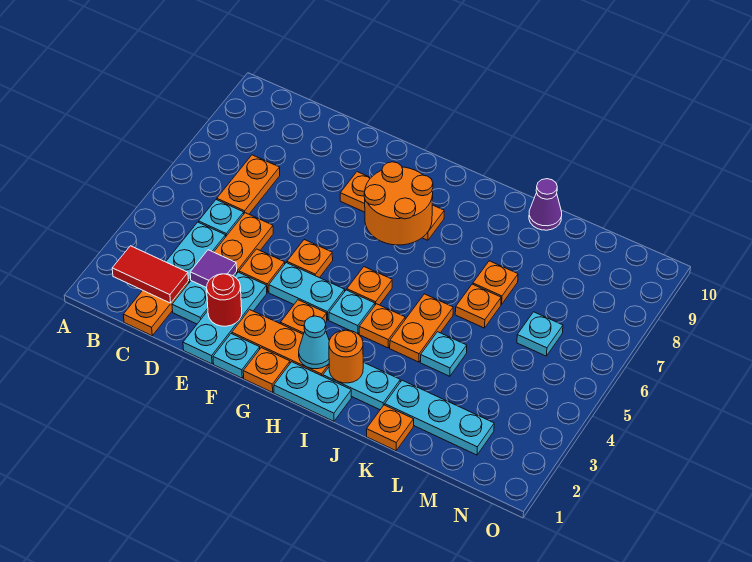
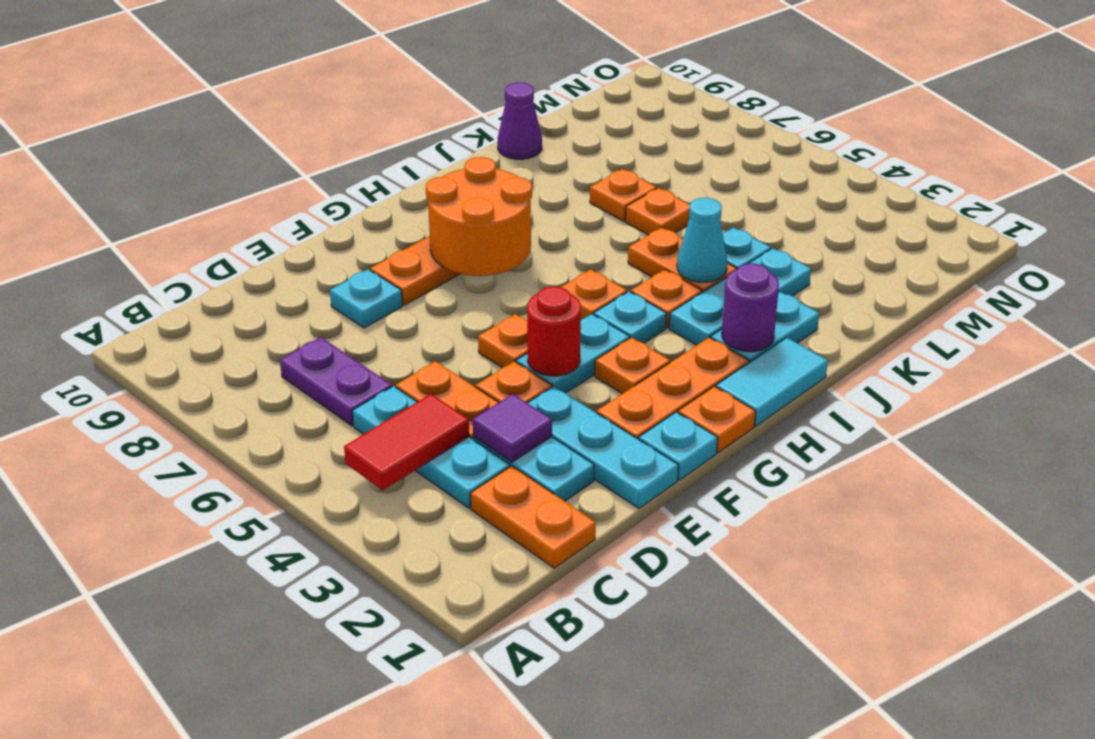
red 1x2 tile [112,246,189,303] -> red 1x2 tile moved to [344,394,469,490]
orange 1x2 plate [217,155,280,214] -> purple 1x2 plate [280,337,392,426]
red 1x1 round brick [207,274,242,326] -> red 1x1 round brick moved to [527,287,581,376]
cyan 1x2 plate [274,362,351,421] -> cyan 1x2 tile [716,338,828,426]
cyan 1x1 cone [299,316,329,369] -> cyan 1x1 cone moved to [677,198,727,282]
orange 1x1 round brick [329,330,363,383] -> purple 1x1 round brick [722,263,779,352]
orange 1x1 plate [367,405,414,451] -> none
cyan 1x3 plate [385,380,494,455] -> cyan 1x3 plate moved to [669,248,811,345]
cyan 1x1 plate [517,312,563,356] -> cyan 1x1 plate moved to [330,269,402,328]

